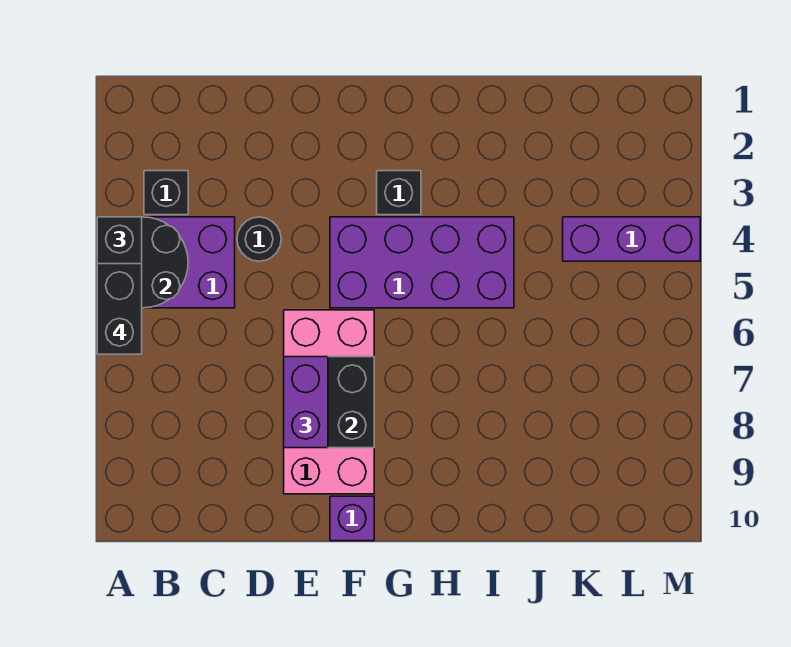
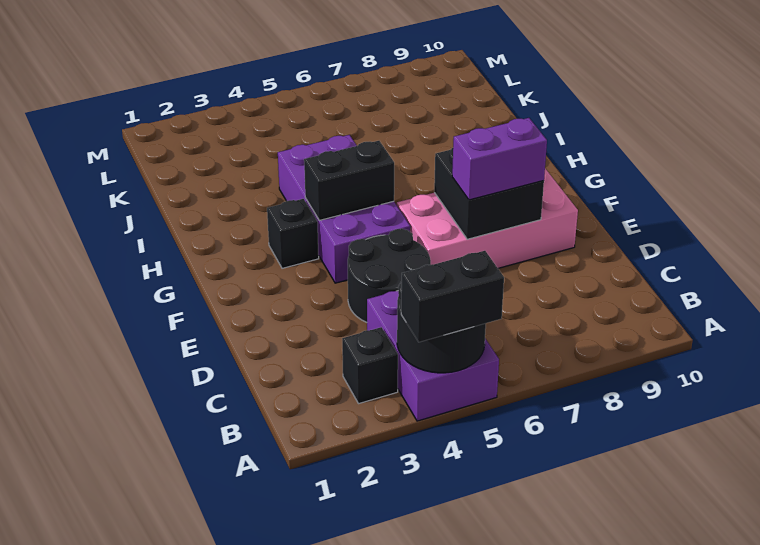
black 1x2 brick [97,264,142,354] -> black 1x2 brick moved to [304,141,394,220]
black 1x1 round brick [237,217,281,261] -> black 2x2 round brick [348,229,431,322]
purple 1x1 brick [330,496,374,541] -> none
purple 1x3 brick [563,217,700,261] -> none

